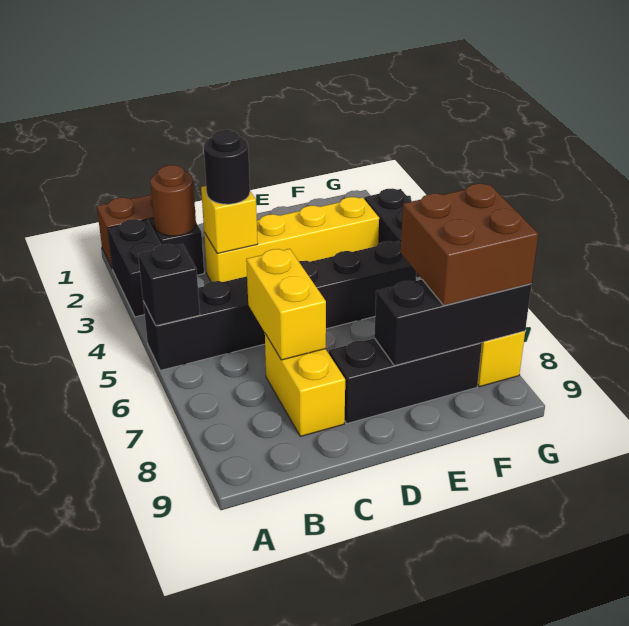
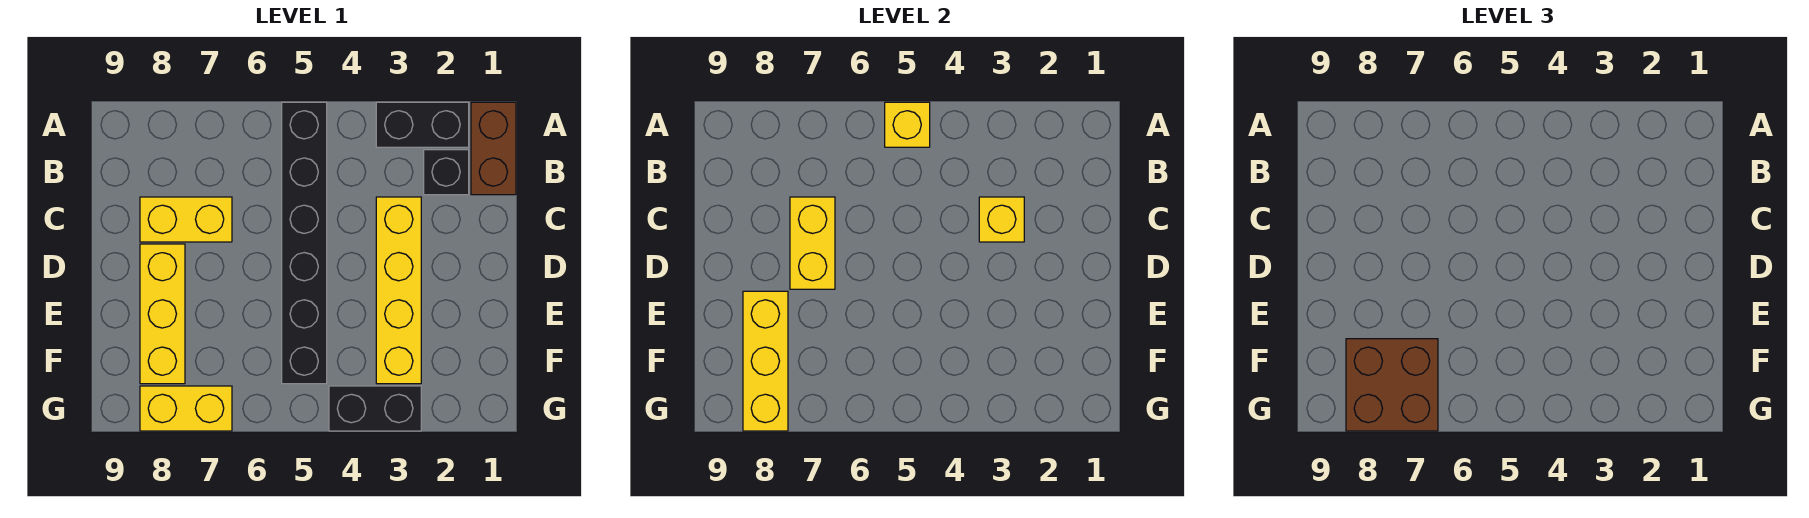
black 1x1 brick [138,244,200,326] -> yellow 1x1 brick [885,102,930,147]
brown 1x1 round brick [150,165,196,236] -> none
black 1x1 round brick [204,130,250,204] -> none
yellow 1x2 brick [246,249,326,360] -> yellow 1x2 brick turned to [790,197,835,289]
black 1x3 brick [329,338,482,423] -> yellow 1x3 brick [140,244,185,384]
black 1x3 brick [374,280,532,366] -> yellow 1x3 brick [743,291,788,431]

